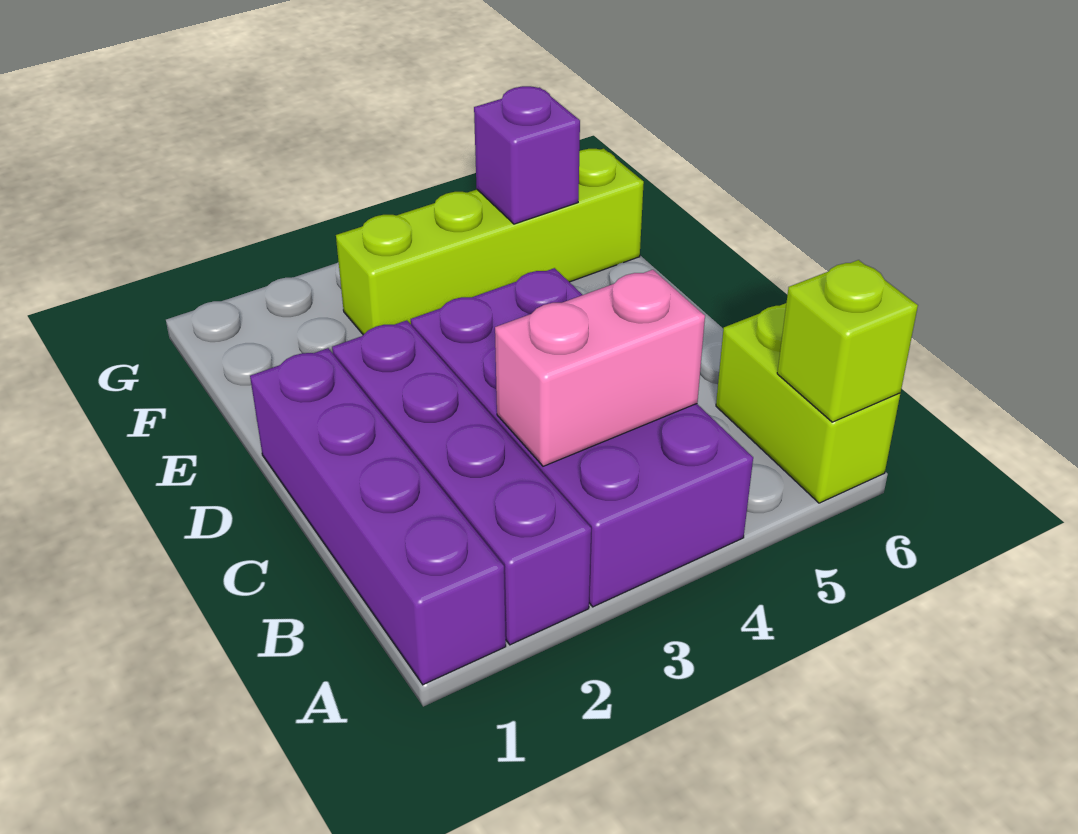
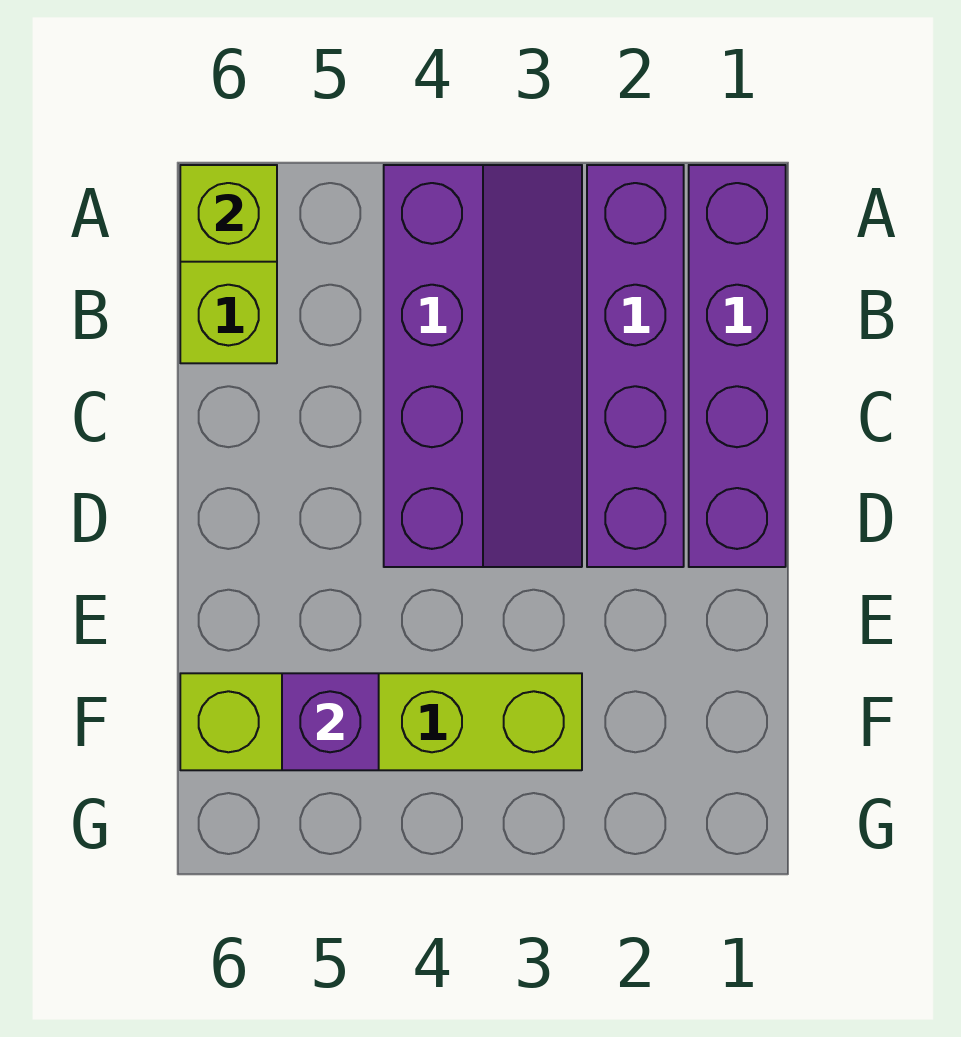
purple 2x4 brick [411,268,753,607] -> purple 2x4 slope [384,165,582,567]
pink 1x2 brick [495,270,705,466] -> none

